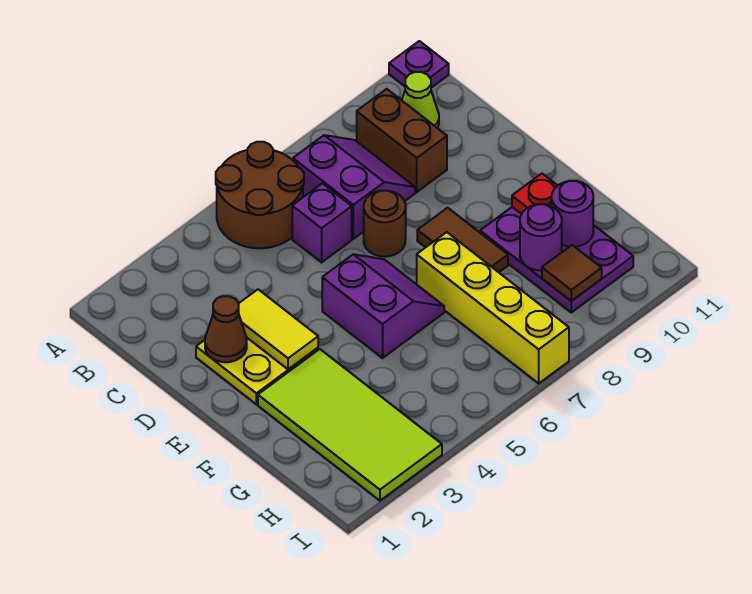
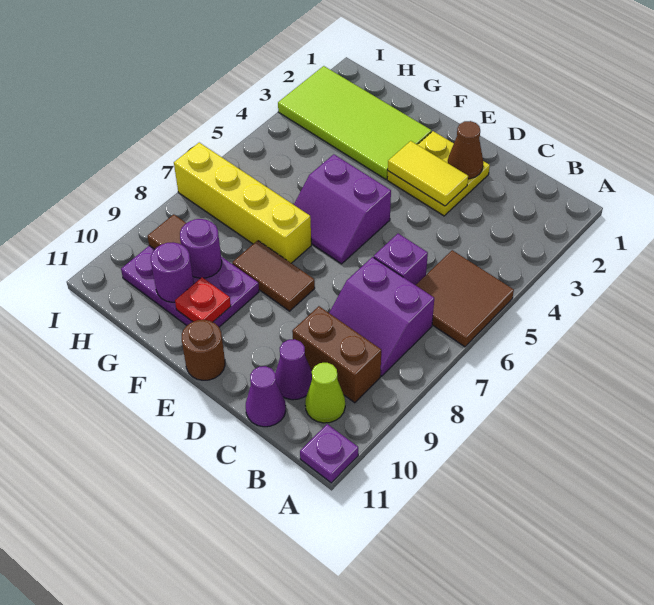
brown 2x2 round brick [216,142,304,248] -> brown 2x2 tile [416,250,514,347]
none -> purple 1x1 cone [275,339,312,400]
none -> purple 1x1 cone [246,366,286,427]
brown 1x1 round brick [364,191,406,257] -> brown 1x1 round brick moved to [182,320,225,380]

